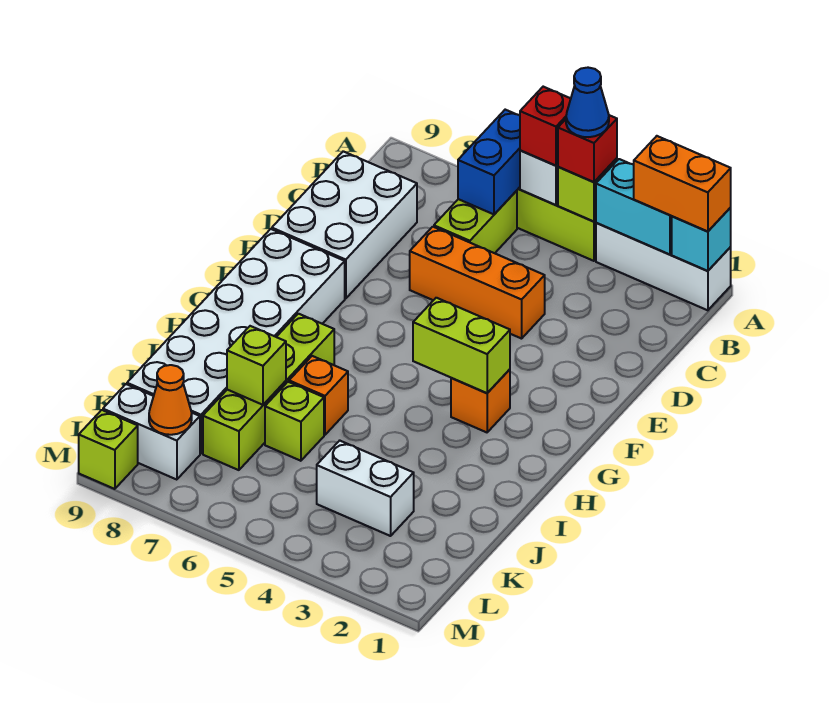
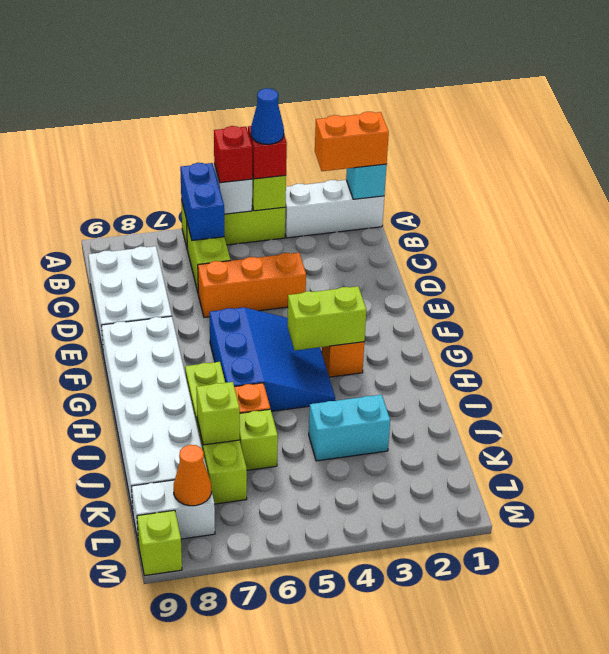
cyan 1x2 brick [596,159,672,255] -> cyan 1x2 brick moved to [309,395,390,461]
none -> blue 3x3 slope [209,307,335,411]
white 1x2 brick [317,441,414,536] -> none

